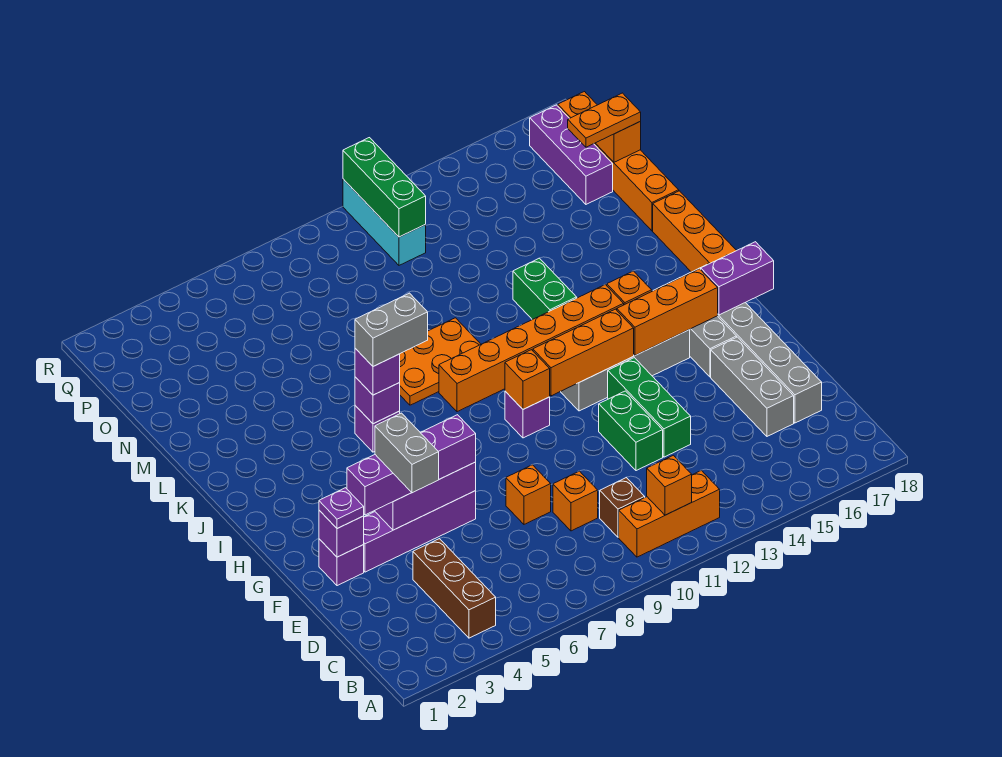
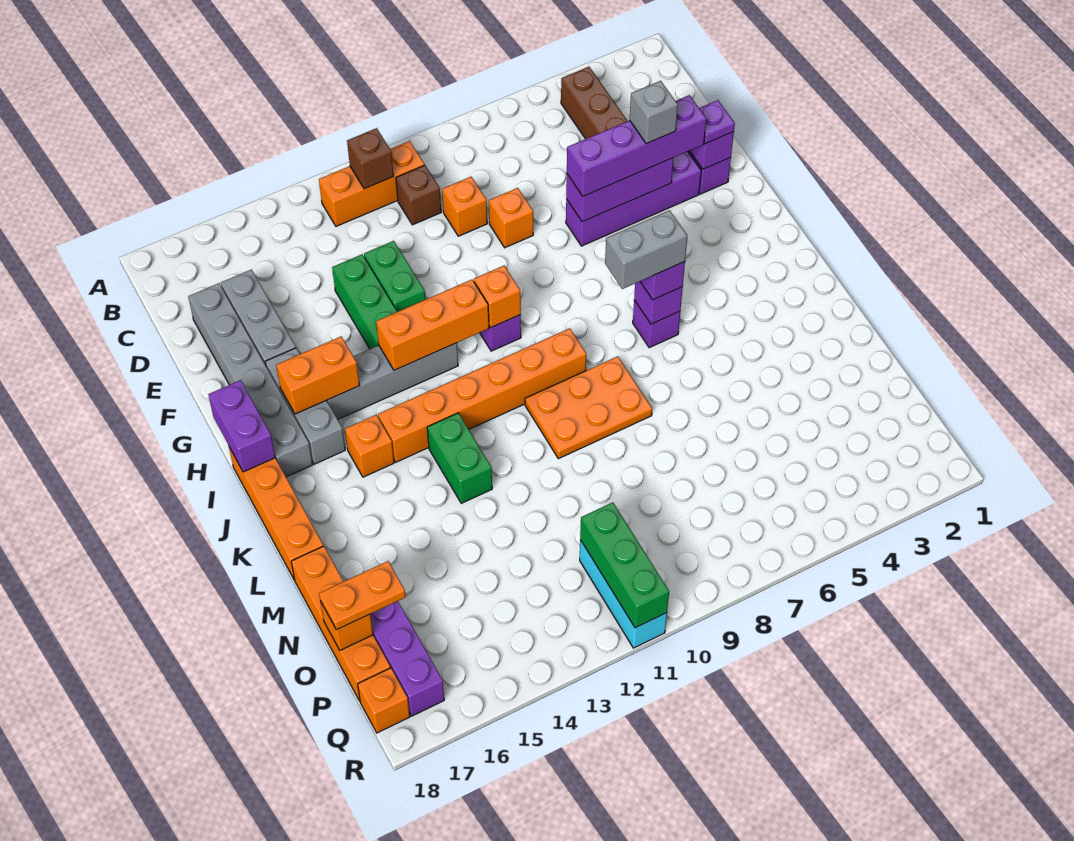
orange 1x1 brick [647,455,692,515] -> brown 1x1 brick [347,128,394,189]
grey 1x2 brick [375,413,439,493] -> grey 1x1 brick [630,81,678,144]
orange 1x3 brick [617,269,718,355] -> orange 1x2 brick [276,336,360,414]
purple 1x2 brick [701,242,774,315] -> purple 1x2 brick turned to [208,380,275,472]

